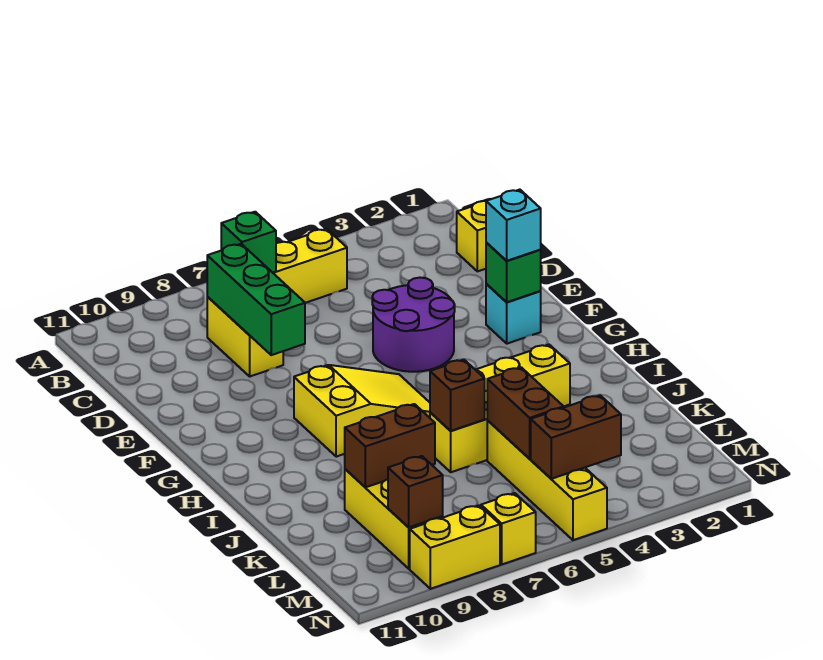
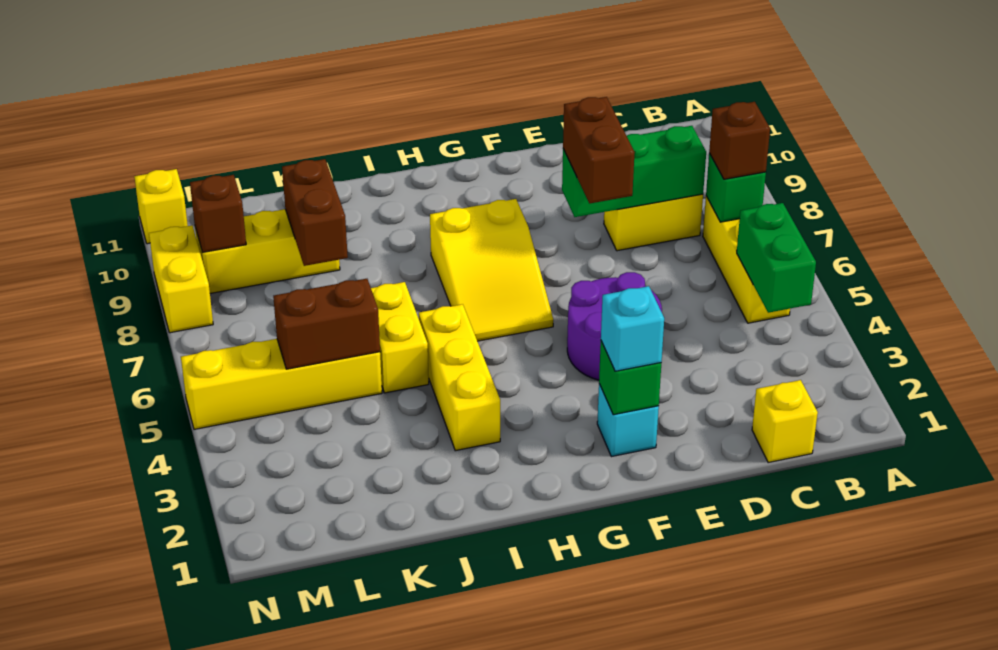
none -> green 1x2 brick [737,203,816,313]
brown 1x1 brick [430,360,485,431] -> brown 1x1 brick moved to [709,102,770,179]
brown 1x2 brick [531,395,621,479] -> brown 1x2 brick moved to [563,97,635,203]
yellow 1x1 brick [481,493,536,564] -> yellow 1x1 brick moved to [134,169,188,244]

